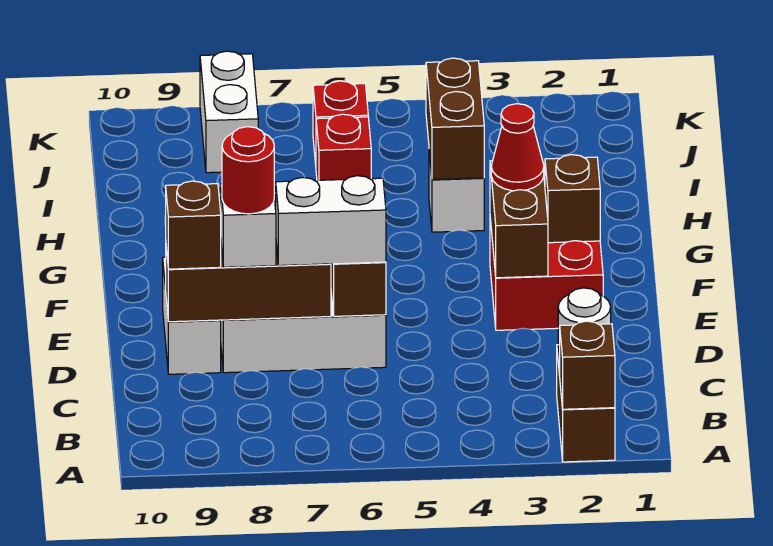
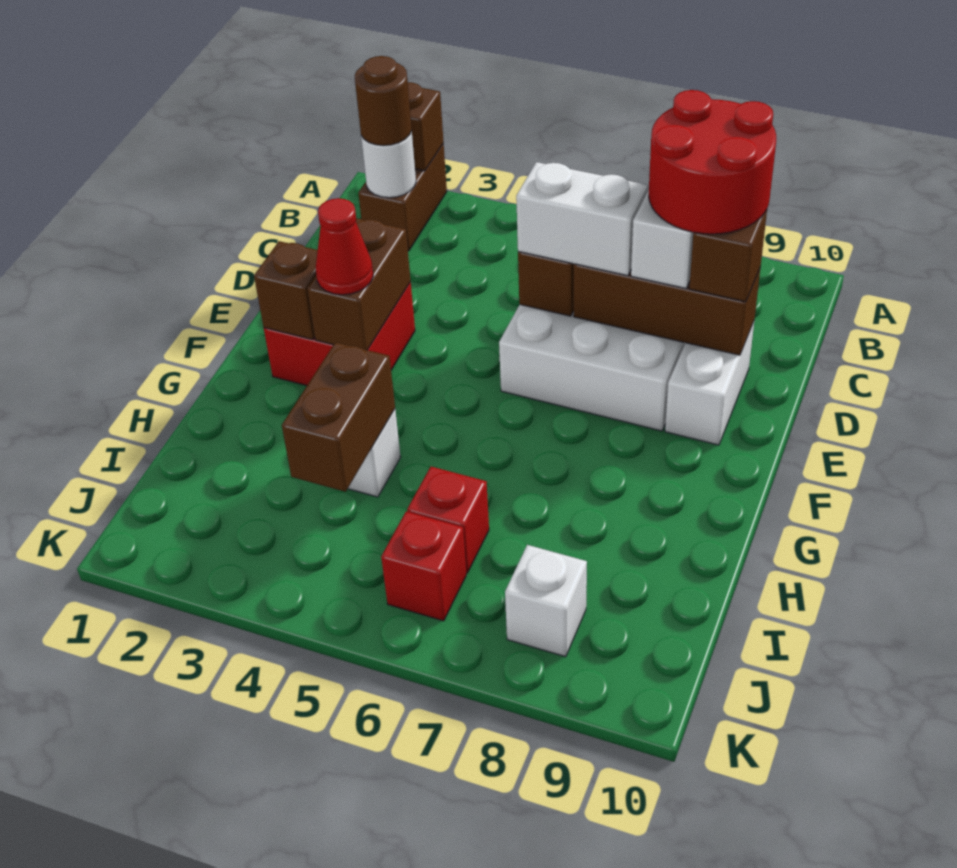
none -> brown 1x1 round brick [355,56,412,146]
red 1x1 round brick [222,127,274,214] -> red 2x2 round brick [649,90,776,234]
white 1x2 brick [200,51,258,173] -> white 1x1 brick [505,545,587,657]

